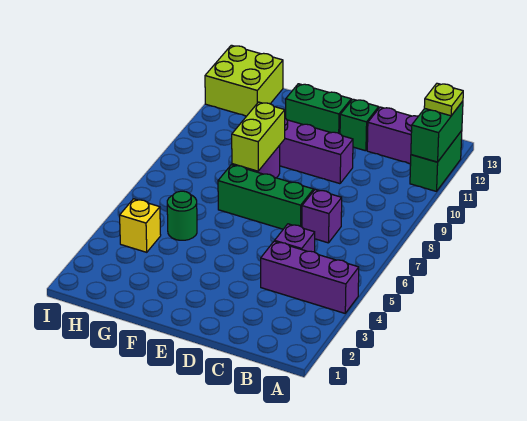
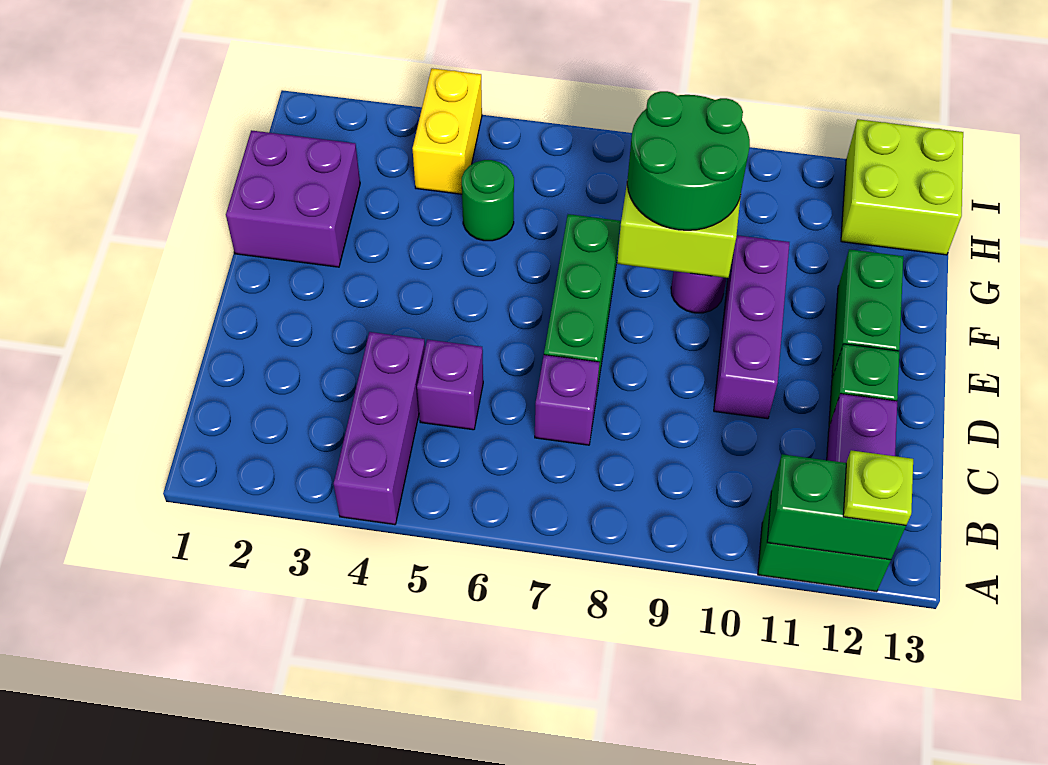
none -> purple 2x2 brick [226,130,360,267]
none -> green 2x2 round brick [627,91,750,230]
yellow 1x1 brick [120,199,161,252] -> yellow 1x2 brick [413,68,482,194]

